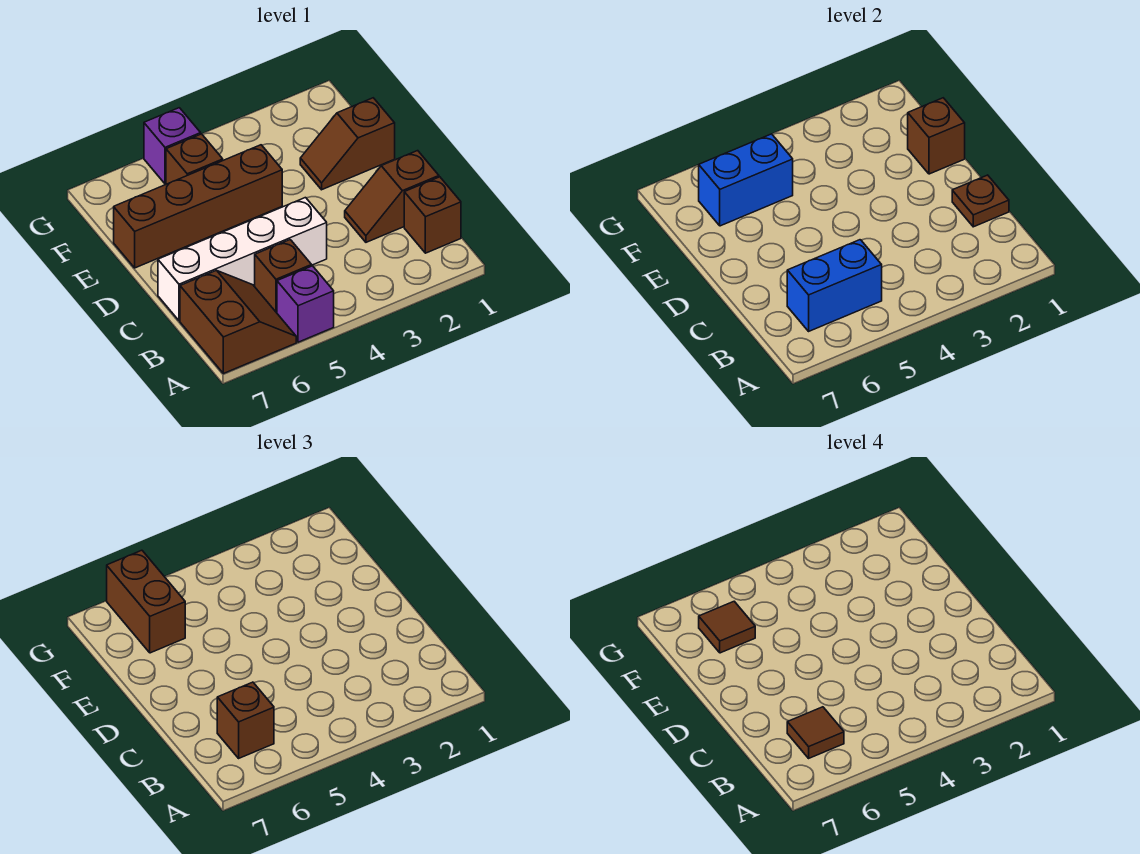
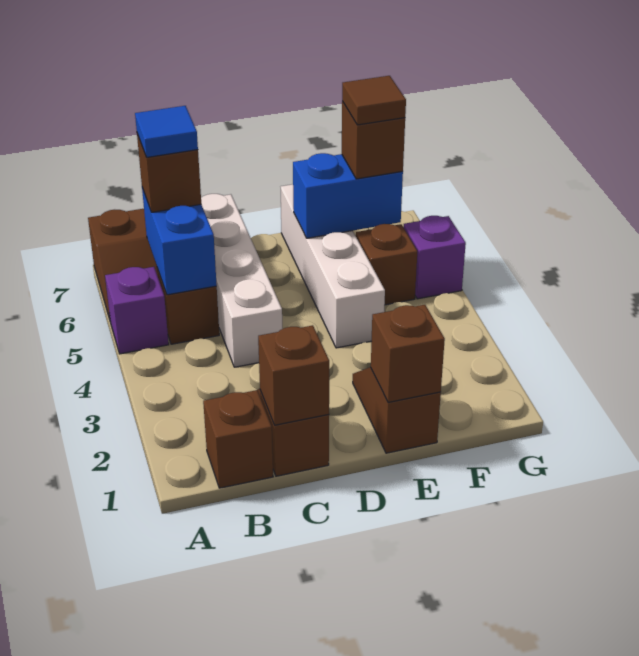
brown 1x1 tile [787,707,844,758] -> blue 1x1 tile [135,106,198,157]
brown 1x1 plate [952,175,1009,227] -> brown 1x1 brick [258,325,329,425]
brown 1x4 brick [114,145,282,268] -> white 1x4 brick [281,184,385,348]
blue 1x2 brick [699,134,793,226] -> blue 1x2 brick turned to [293,153,403,238]
brown 1x2 brick [107,550,185,653] -> brown 1x1 brick [342,101,405,179]

